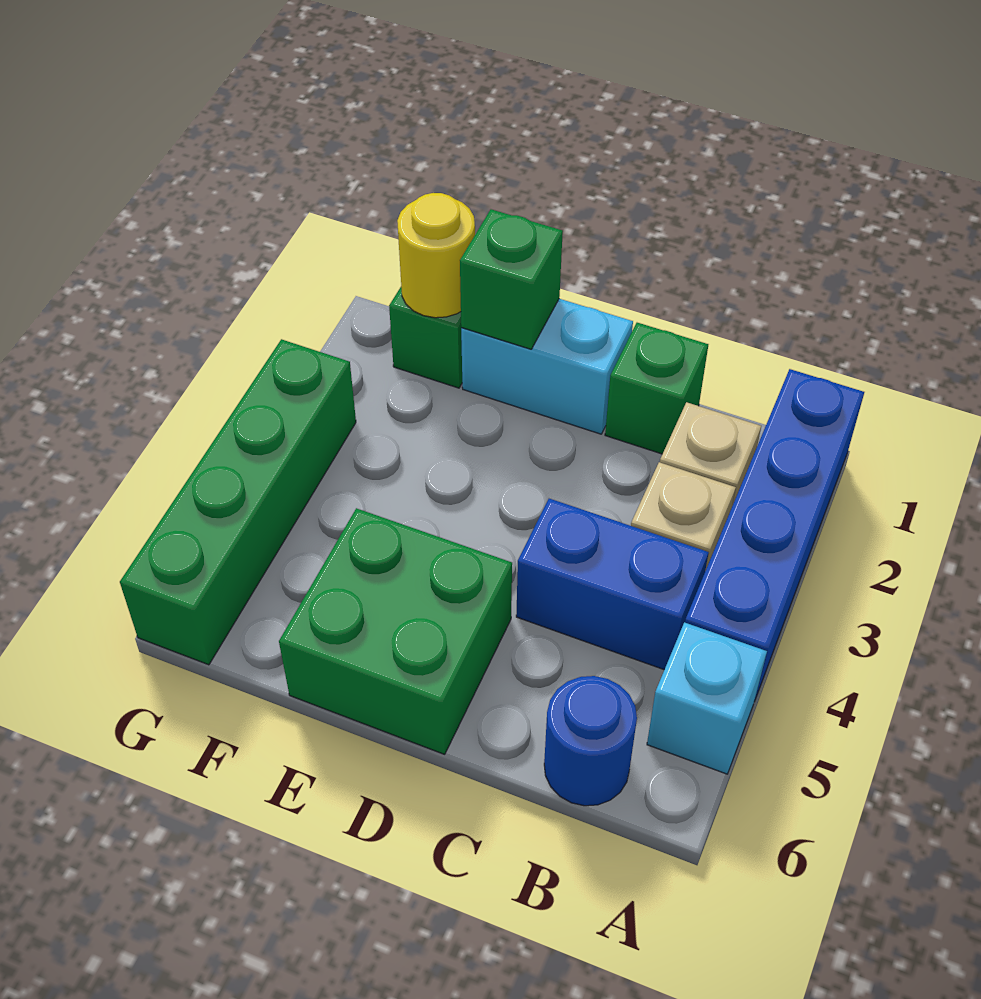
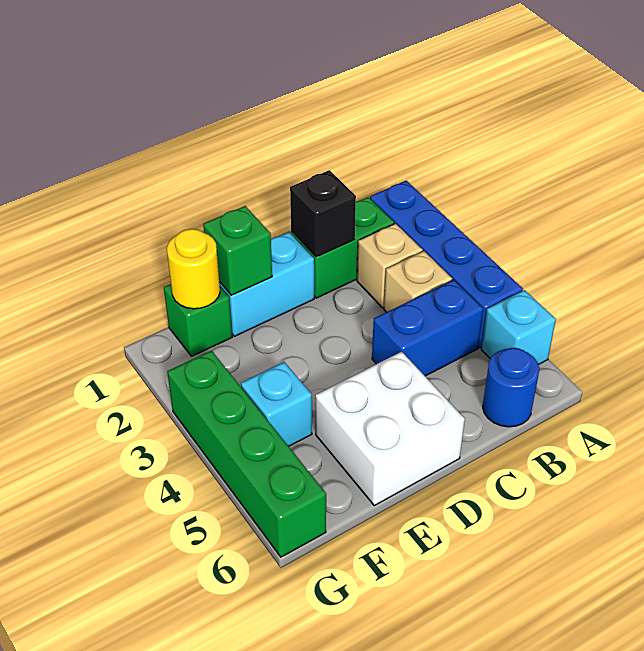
green 1x1 brick [605,323,708,454] -> green 1x2 brick [291,197,394,298]
none -> black 1x1 brick [290,170,356,257]
green 2x2 brick [279,508,512,754] -> white 2x2 brick [315,352,465,505]
none -> cyan 1x1 brick [241,362,312,446]

